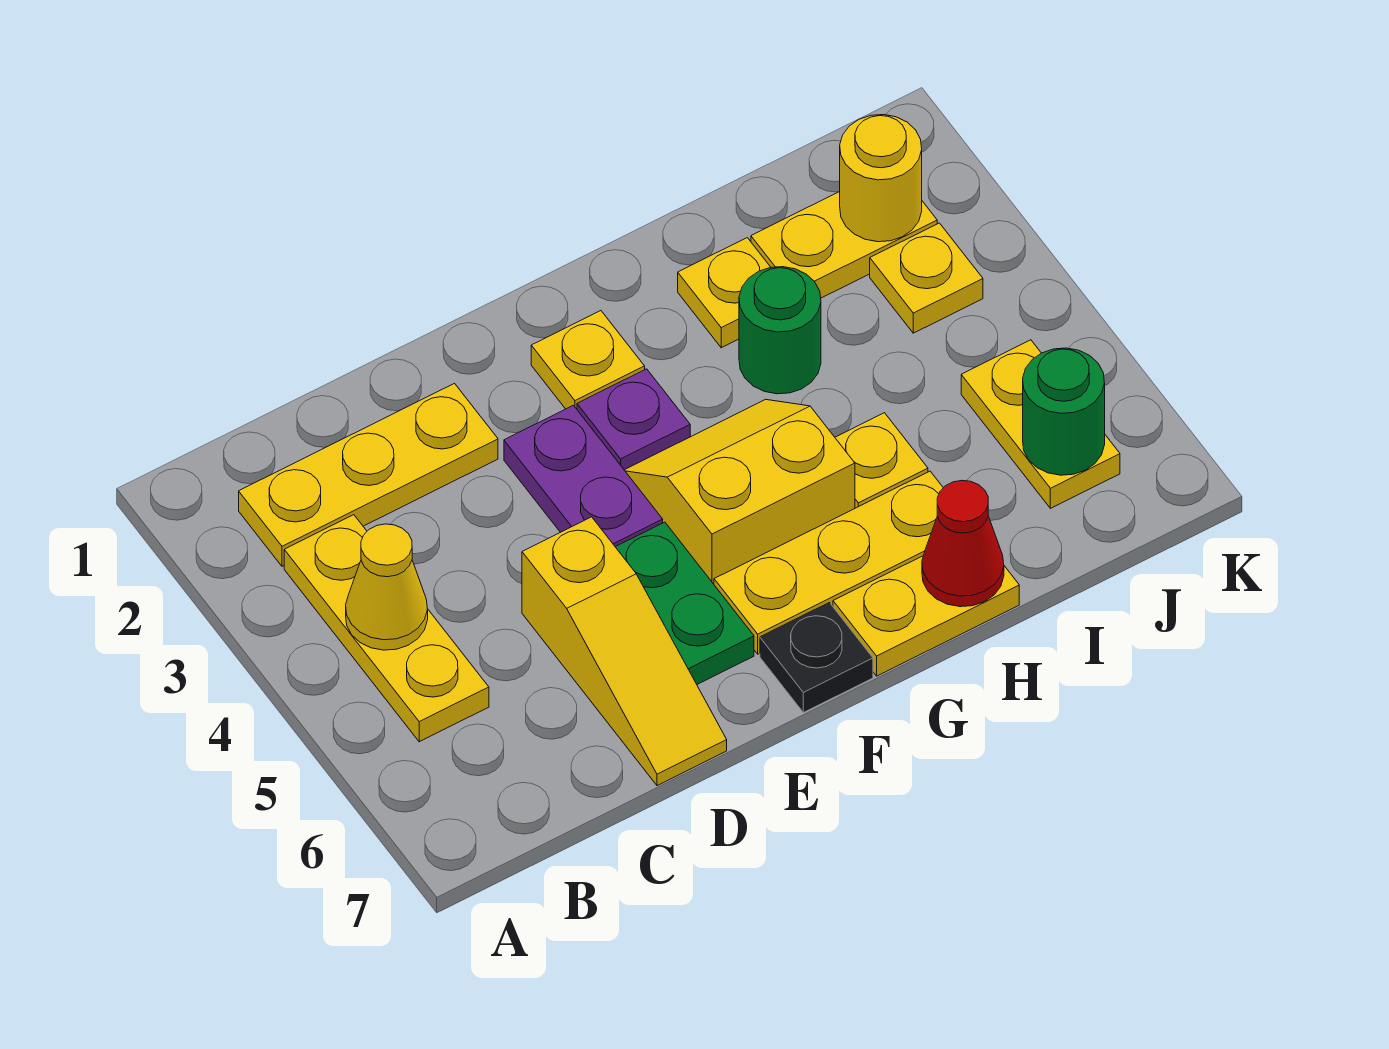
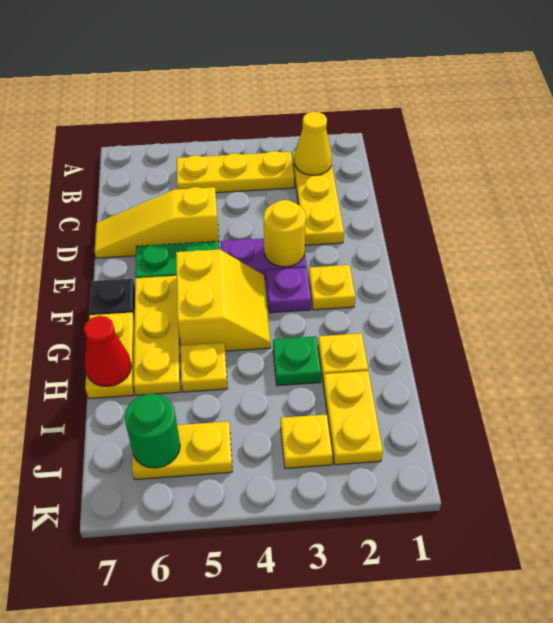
yellow 1x1 cone [346,524,428,650] -> yellow 1x1 cone moved to [295,112,332,175]
green 1x1 round brick [739,267,821,394] -> green 1x1 plate [273,336,321,386]
yellow 1x1 round brick [839,115,922,242] -> yellow 1x1 round brick moved to [264,200,306,267]

